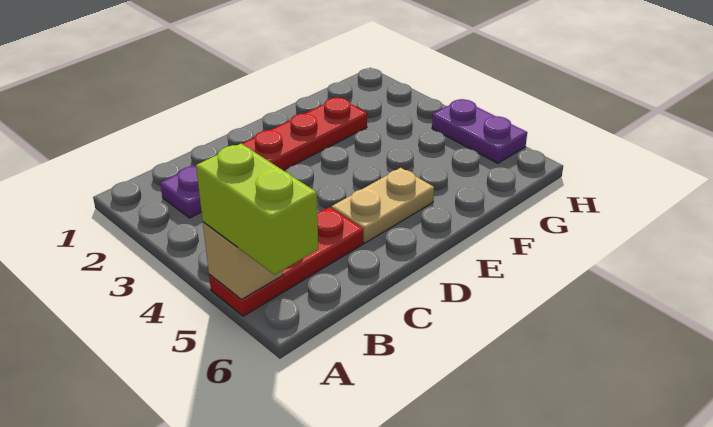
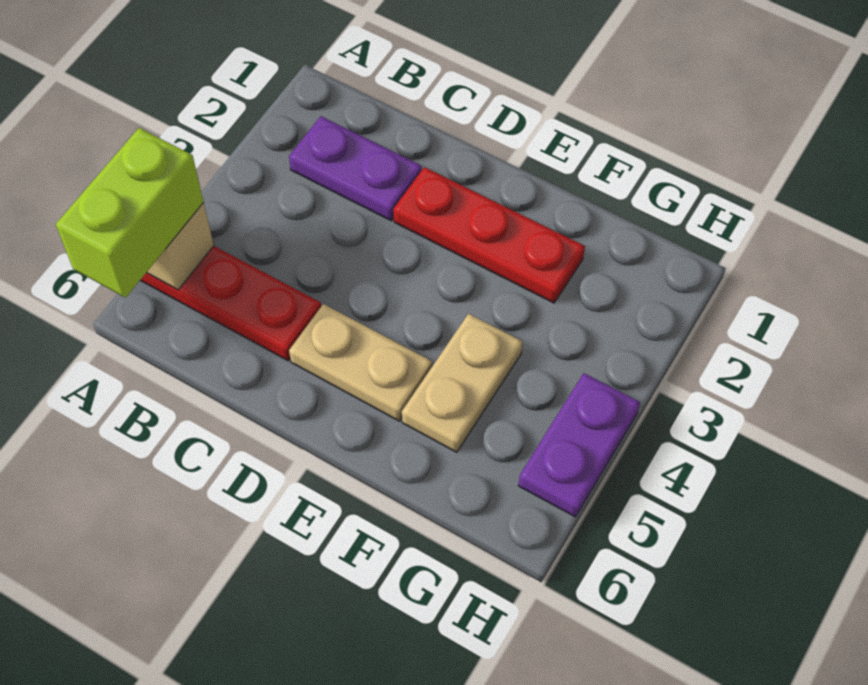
none -> tan 1x2 plate [402,314,523,452]

